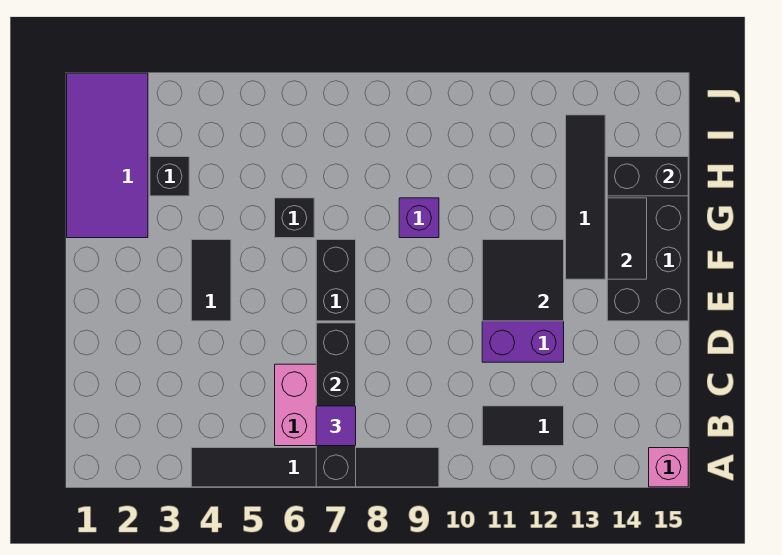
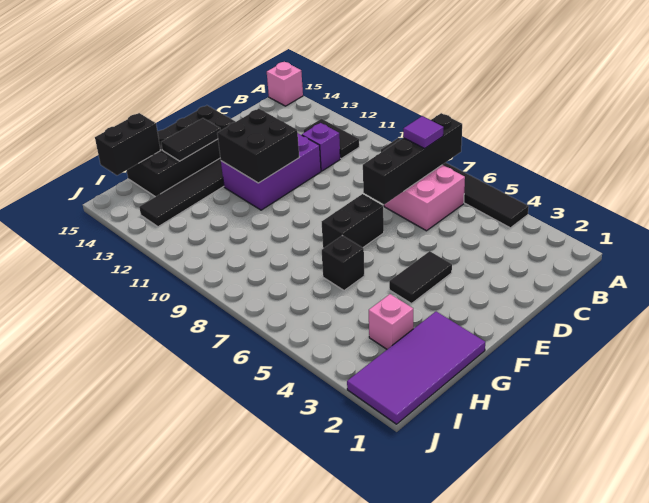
black 2x2 tile [482,240,564,321] -> black 2x2 brick [217,109,299,183]
purple 1x1 brick [399,198,439,238] -> purple 1x1 brick moved to [302,123,340,171]
black 1x1 brick [150,157,189,196] -> pink 1x1 brick [369,294,413,349]
black 1x2 brick [607,157,688,196] -> black 1x2 brick turned to [95,113,161,175]

